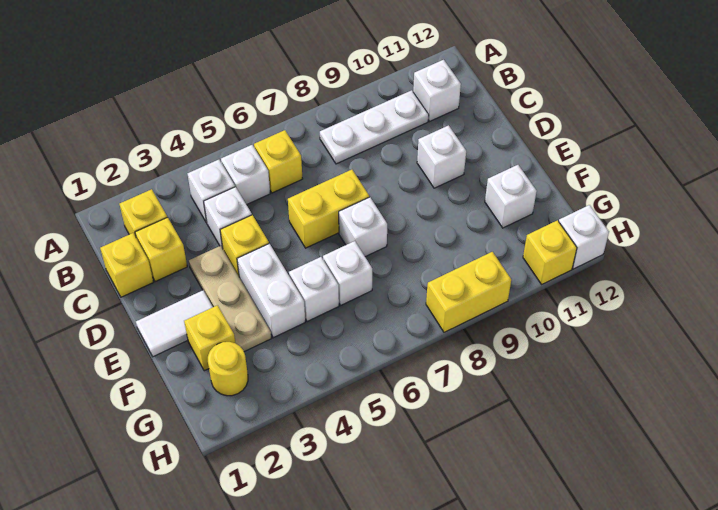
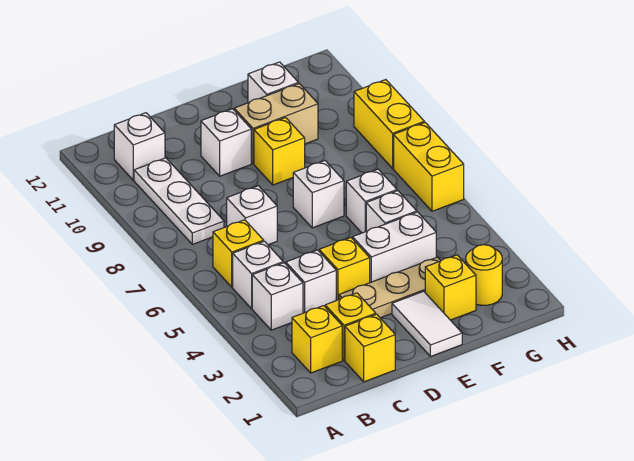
yellow 1x2 brick [288,170,369,248] -> yellow 1x2 brick moved to [394,123,464,211]
none -> tan 1x2 brick [234,84,318,164]
yellow 1x1 brick [523,220,577,284] -> yellow 1x1 brick moved to [254,118,305,185]
white 1x1 brick [559,205,609,269] -> white 1x1 brick moved to [227,186,277,245]

